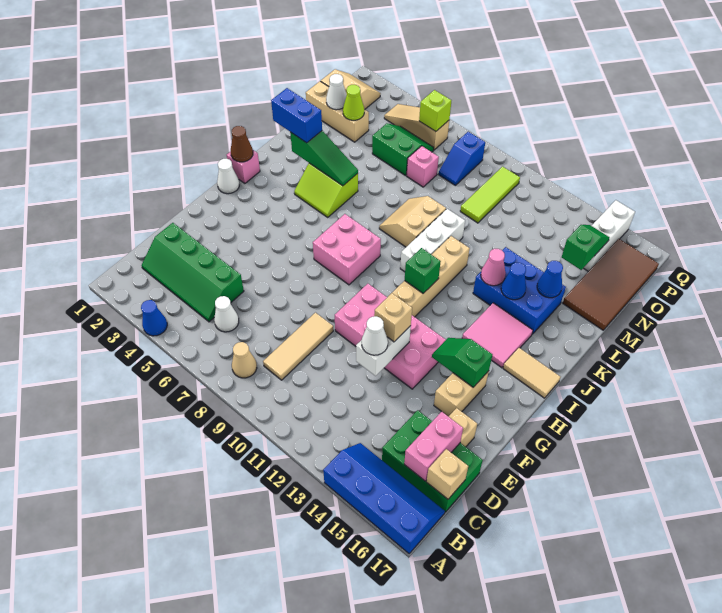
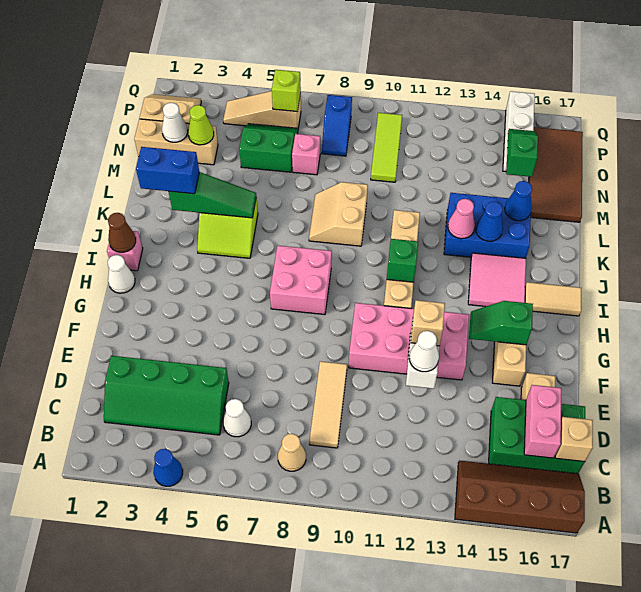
blue 2x4 slope [323,443,445,554] -> brown 2x4 slope [455,461,585,533]
white 1x3 brick [400,209,465,272] -> none

